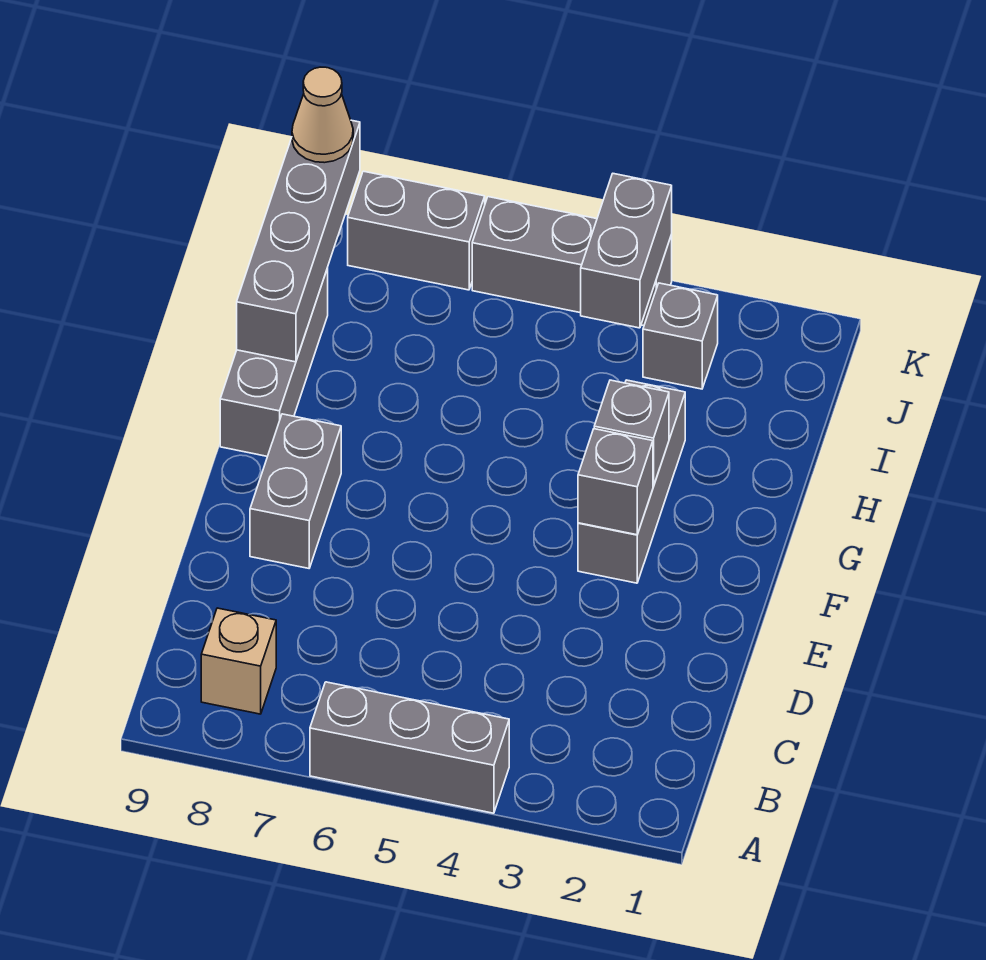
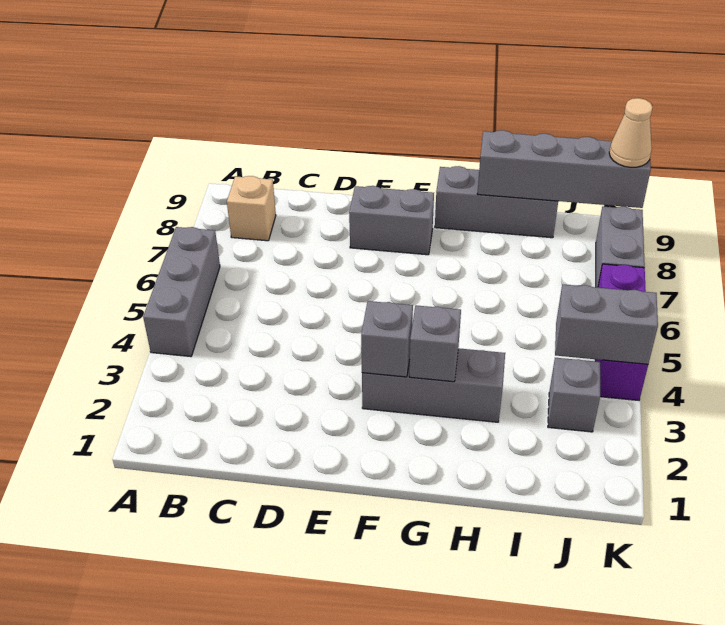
grey 1x3 brick [472,197,672,325] -> purple 1x3 brick [595,264,648,400]

